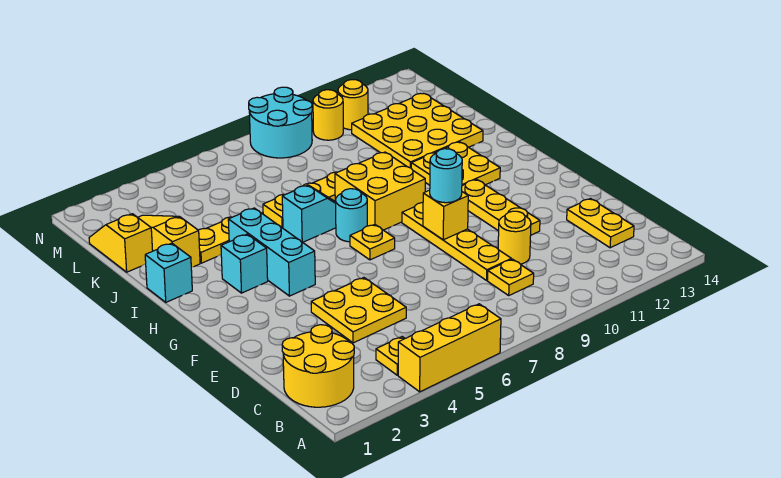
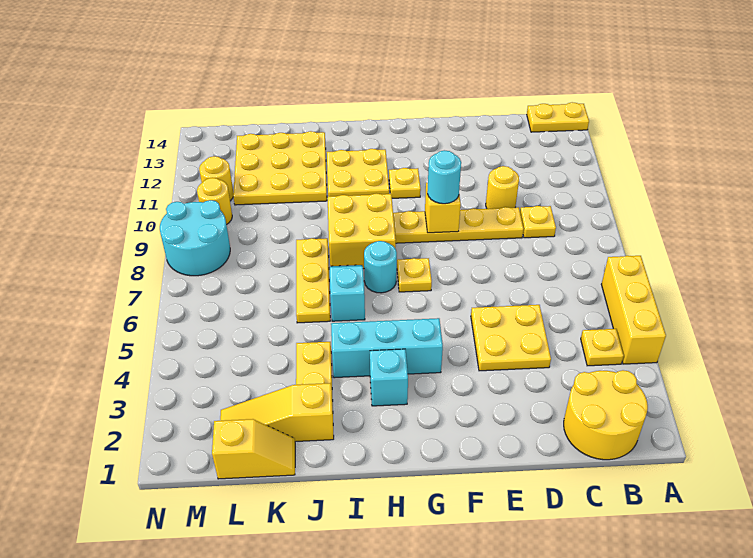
yellow 1x2 plate [567,199,634,248] -> yellow 1x2 plate moved to [527,102,589,132]
yellow 1x3 plate [462,179,540,235] -> yellow 1x1 plate [389,168,421,198]
cyan 1x1 brick [145,243,192,302] -> none
yellow 1x2 slope [89,214,153,272] -> yellow 1x2 slope turned to [212,419,295,479]

